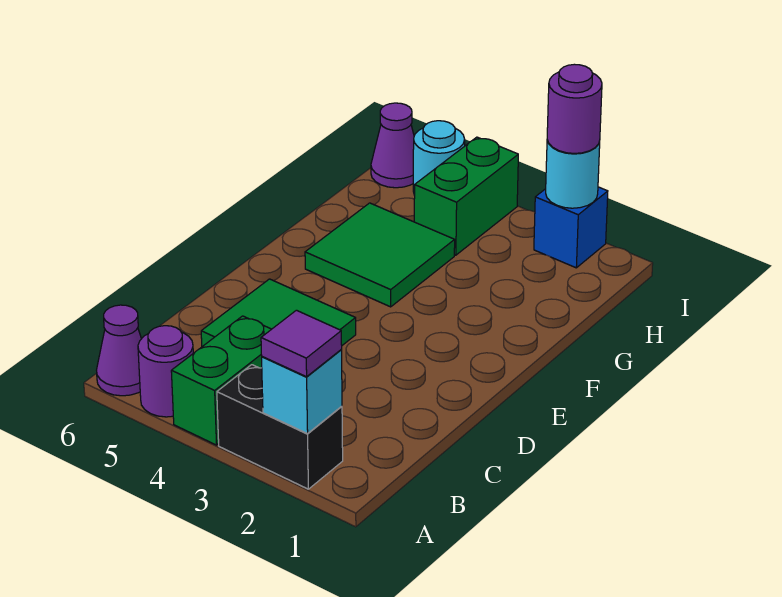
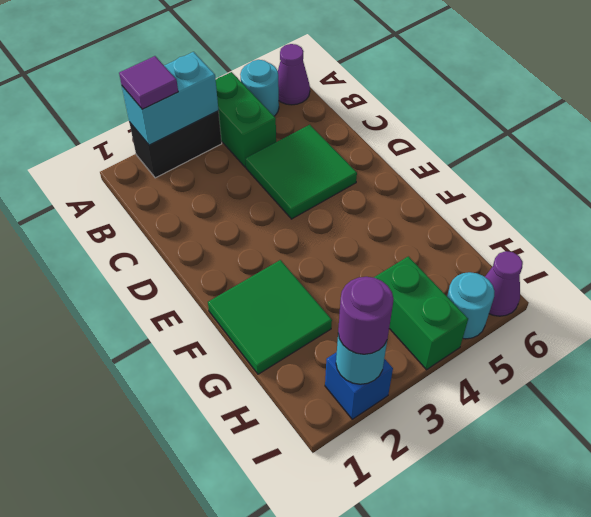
cyan 1x1 brick [262,350,342,434] -> cyan 1x2 brick [122,52,218,145]
purple 1x1 round brick [138,326,193,417] -> cyan 1x1 round brick [240,60,279,116]
green 2x2 tile [305,203,455,307] -> green 2x2 tile moved to [208,260,332,374]

